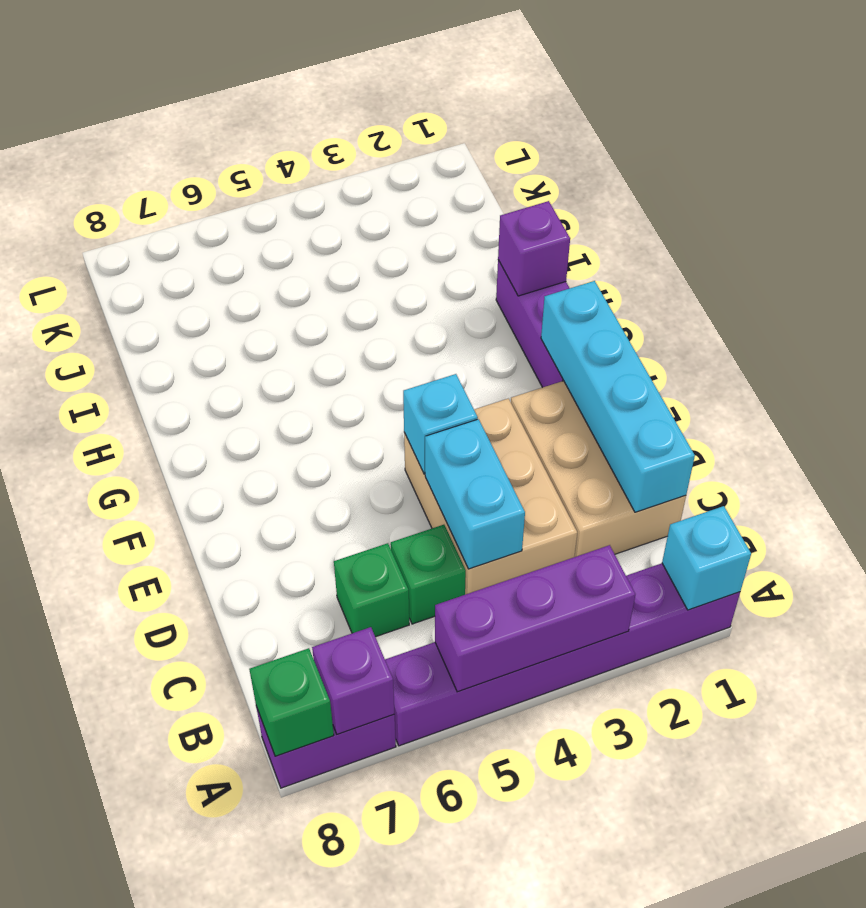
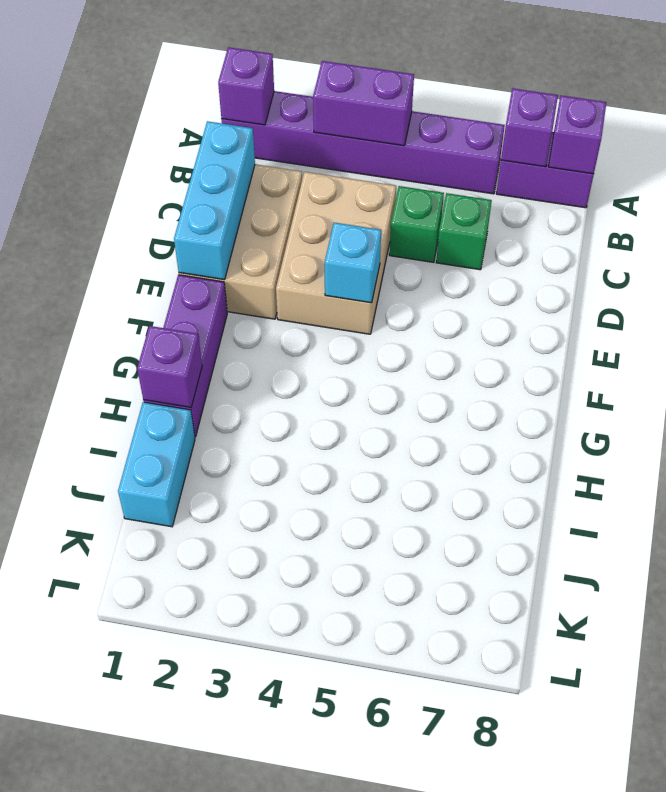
cyan 1x1 brick [662,506,751,610] -> purple 1x1 brick [218,47,274,125]
purple 1x3 brick [435,545,635,692] -> purple 1x2 brick [313,61,414,146]
green 1x1 brick [249,648,334,756] -> purple 1x1 brick [549,96,606,174]
cyan 1x4 brick [541,281,695,512] -> cyan 1x3 brick [174,121,255,280]
cyan 1x2 brick [425,419,525,569] -> cyan 1x2 brick moved to [118,402,195,527]

